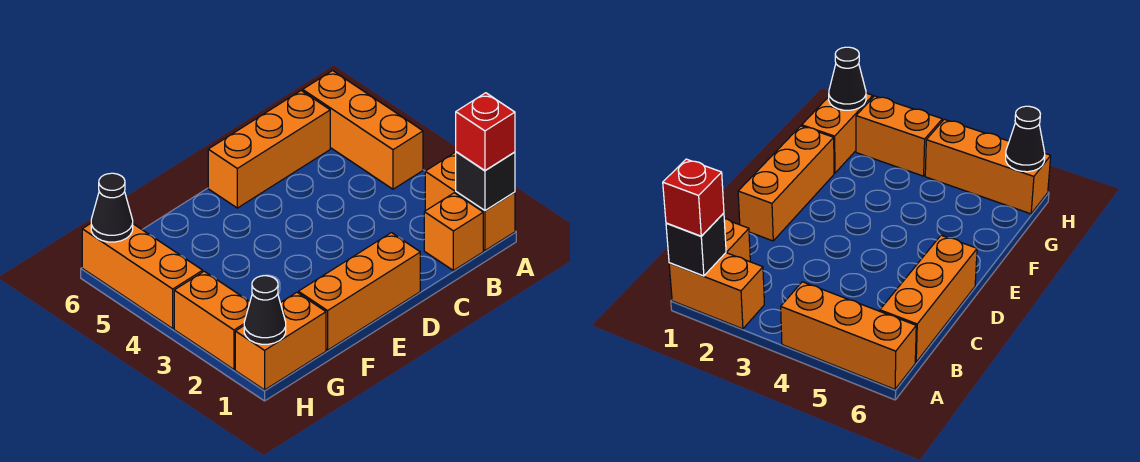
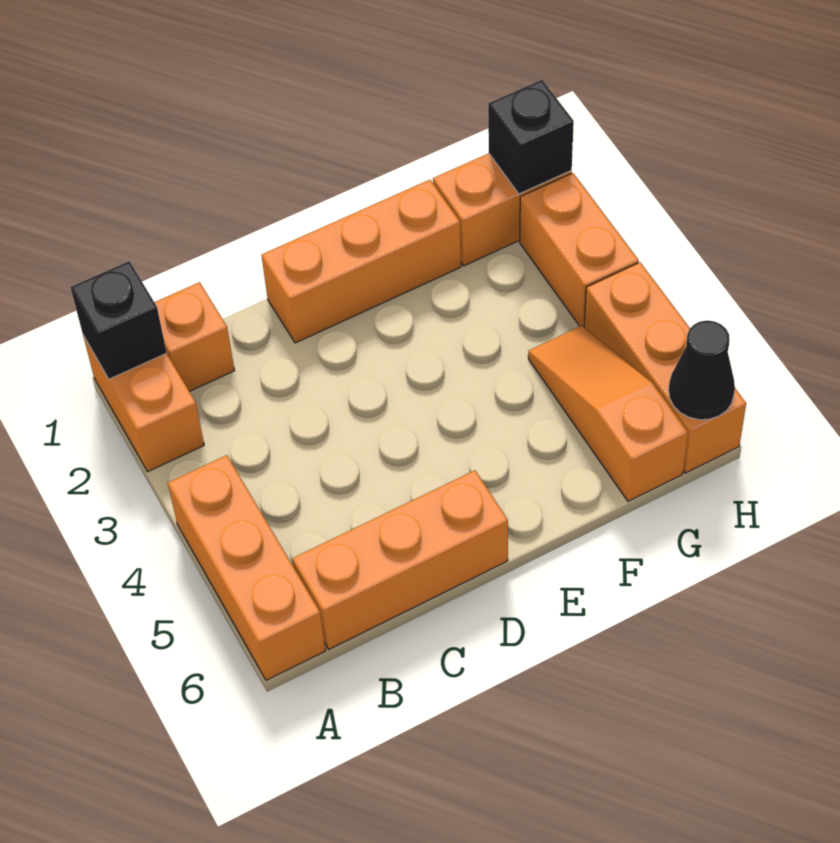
red 1x1 brick [456,93,515,171] -> none
none -> orange 1x3 slope [528,326,688,501]
black 1x1 cone [244,276,286,344] -> black 1x1 brick [488,80,574,194]

